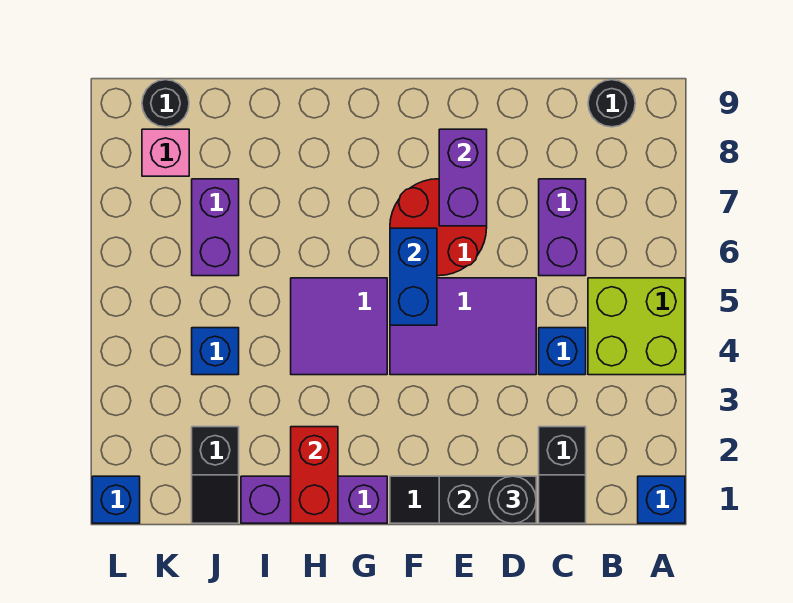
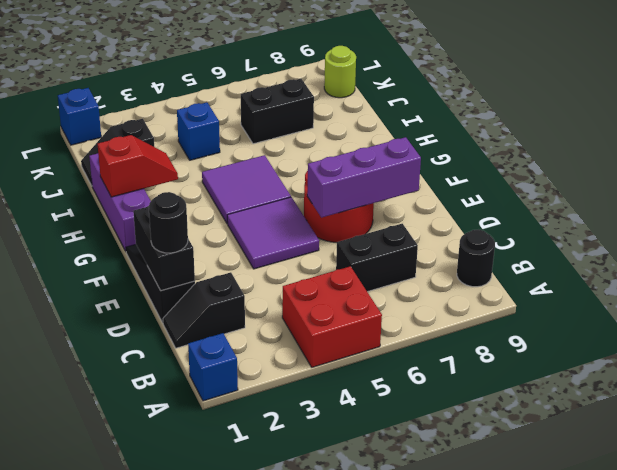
lime 2x2 brick [588,278,685,375] -> red 2x2 brick [282,266,382,367]
blue 1x1 brick [539,328,586,375] -> none
purple 1x2 brick [539,179,586,276] -> black 1x2 brick [336,224,418,292]
purple 2x3 tile [390,278,536,375] -> purple 2x2 tile [227,197,319,269]
purple 1x2 brick [439,129,487,226] -> purple 1x3 brick [307,137,421,218]
blue 1x2 brick [390,228,437,325] -> none
red 1x2 brick [291,427,338,523] -> red 1x2 slope [98,135,178,197]
purple 1x2 brick [192,179,239,276] -> black 1x2 brick [241,79,314,144]
pink 1x1 brick [142,129,189,176] -> none
black 1x1 round brick [142,80,189,127] -> lime 1x1 round brick [324,46,356,98]

